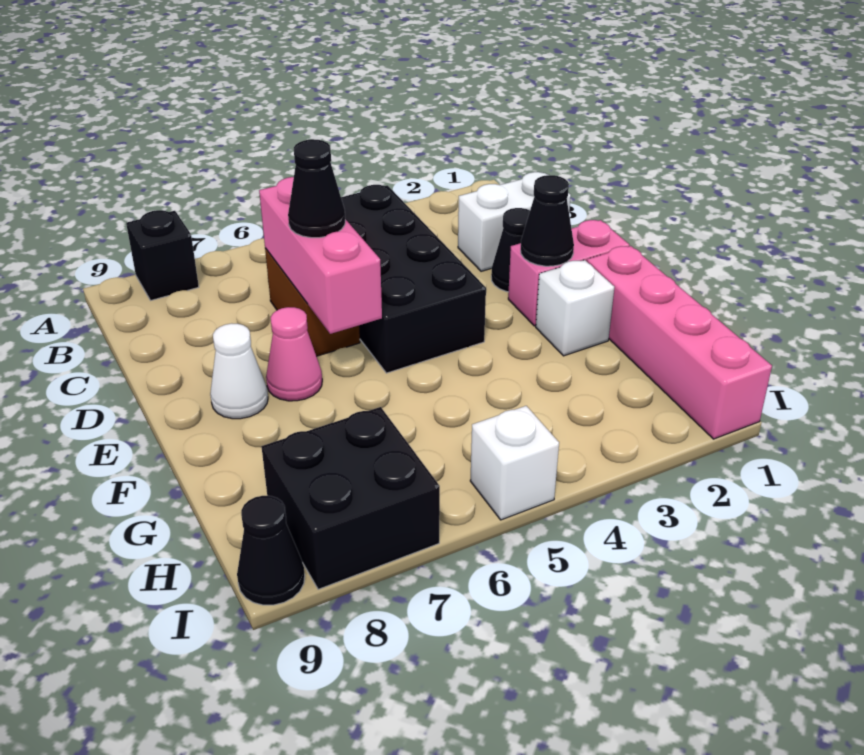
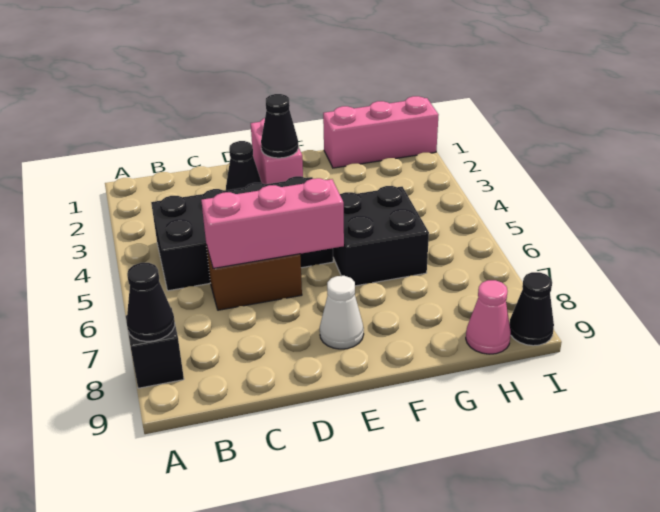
white 1x2 brick [458,172,571,271] -> none
black 1x1 cone [288,139,345,238] -> black 1x1 cone moved to [126,263,175,342]
pink 1x1 cone [266,307,322,401] -> pink 1x1 cone moved to [466,280,511,354]
pink 1x4 brick [587,246,772,439] -> pink 1x3 brick [323,96,439,168]
white 1x1 brick [536,260,614,356] -> none
black 2x2 brick [261,407,440,589] -> black 2x2 brick moved to [333,186,429,286]
white 1x1 brick [470,406,559,520] -> none

